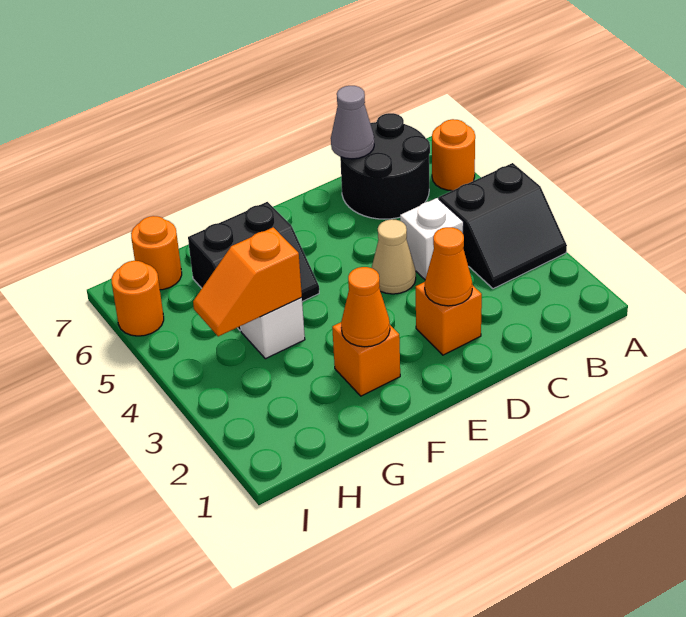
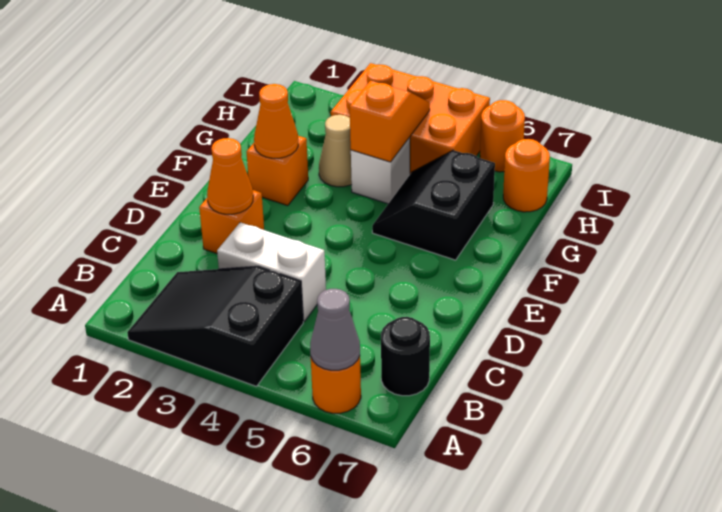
black 2x2 slope [439,163,567,289] -> black 2x3 slope [127,266,303,386]
black 2x2 round brick [340,113,430,219] -> black 1x1 round brick [381,317,430,396]
white 1x1 brick [400,198,464,279] -> white 1x2 brick [217,222,326,321]
grey 1x1 cone [331,86,374,159] -> grey 1x1 cone moved to [310,289,360,370]
tan 1x1 cone [372,219,416,294] -> tan 1x1 cone moved to [319,115,352,187]
none -> orange 2x3 brick [331,63,490,174]

